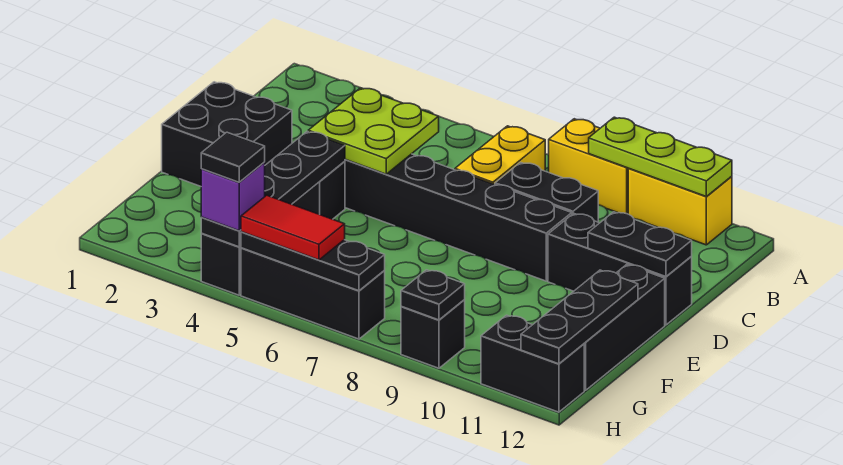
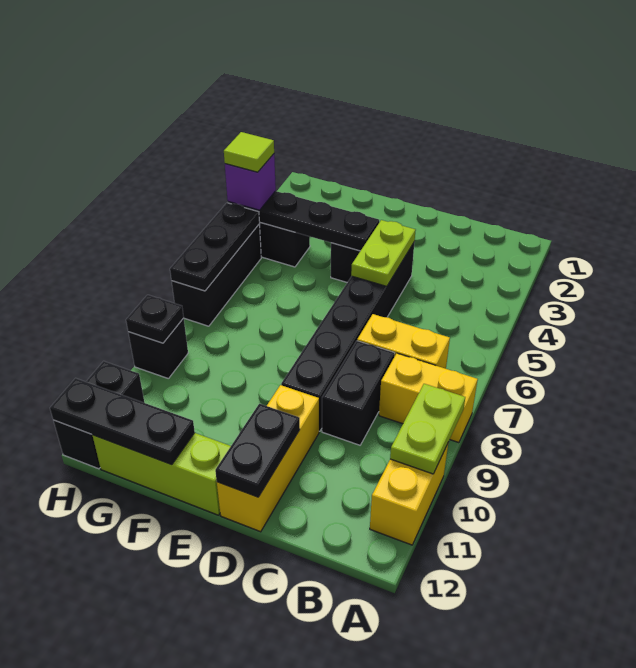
yellow 1x2 brick [549,119,629,214] -> yellow 1x2 brick turned to [379,353,478,443]
lime 1x3 plate [589,117,732,196] -> lime 1x2 plate [390,384,465,474]
lime 2x2 plate [308,88,439,174] -> lime 1x2 plate [351,220,416,286]
black 2x2 brick [162,82,292,186] -> none
black 1x3 brick [548,213,692,325] -> yellow 1x3 brick [217,385,319,532]
black 1x3 brick [584,265,665,390] -> lime 1x3 brick [93,433,231,515]
black 1x1 tile [201,132,265,182] -> lime 1x1 tile [224,132,274,172]
red 1x2 tile [241,195,345,260] -> none

